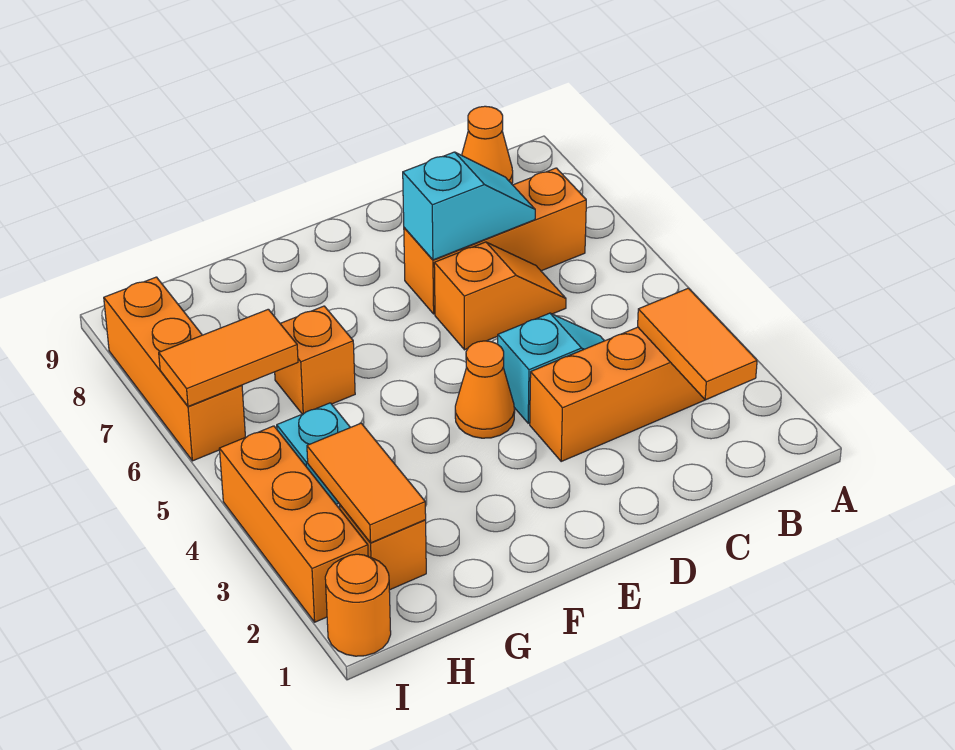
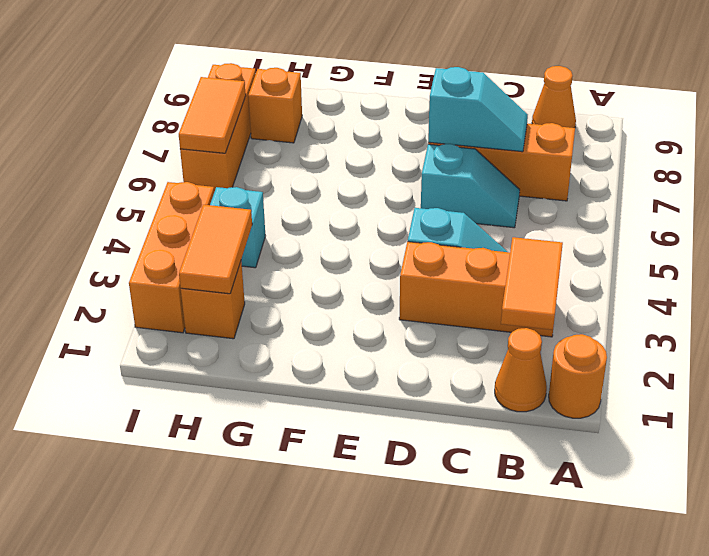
orange 1x2 slope [434,242,566,350] -> cyan 1x2 slope [421,144,520,228]
orange 1x1 cone [455,341,515,438] -> orange 1x1 cone moved to [495,328,547,412]
orange 1x1 brick [275,306,355,414] -> orange 1x1 brick moved to [248,68,302,143]
orange 1x2 tile [159,309,298,406] -> orange 1x2 tile turned to [179,77,246,153]
orange 1x1 round brick [325,554,391,656] -> orange 1x1 round brick moved to [549,334,607,418]

